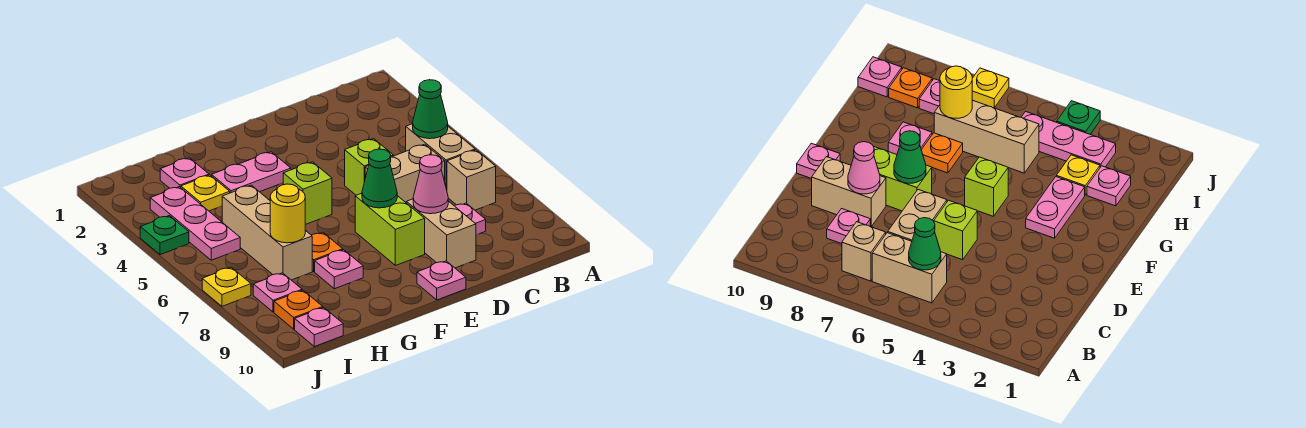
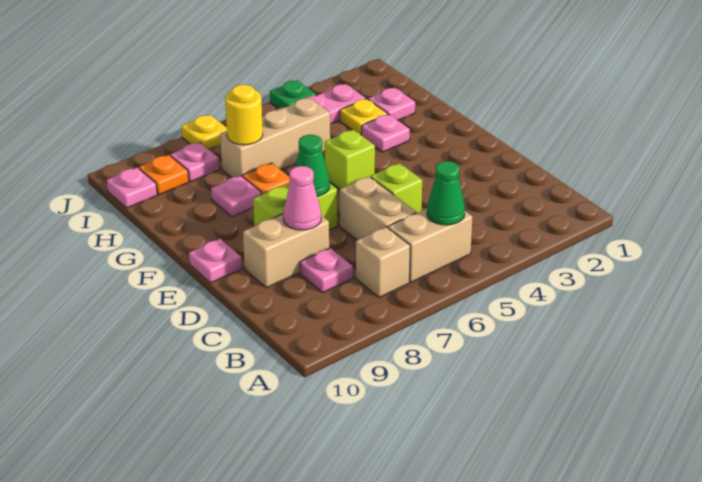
pink 1x2 plate [212,152,291,193] -> pink 1x1 plate [361,114,410,152]

